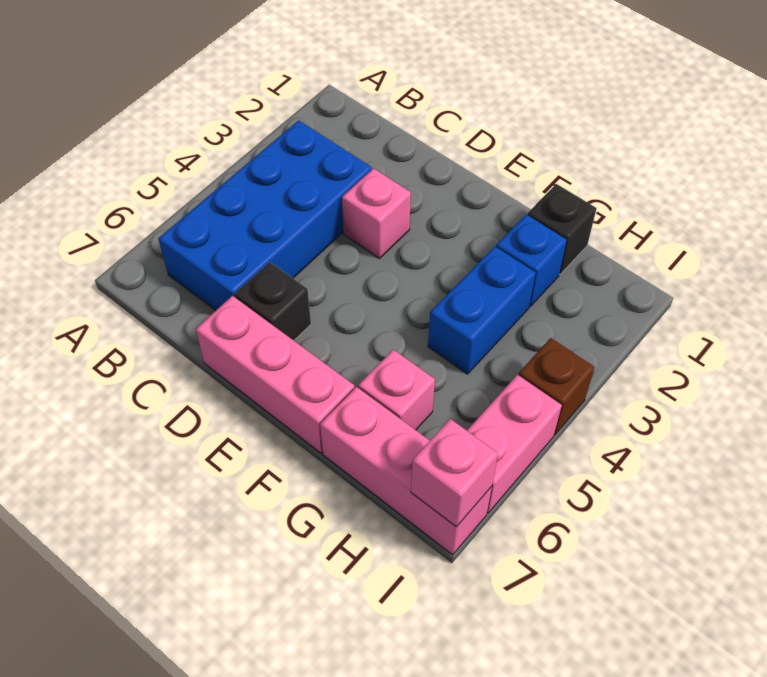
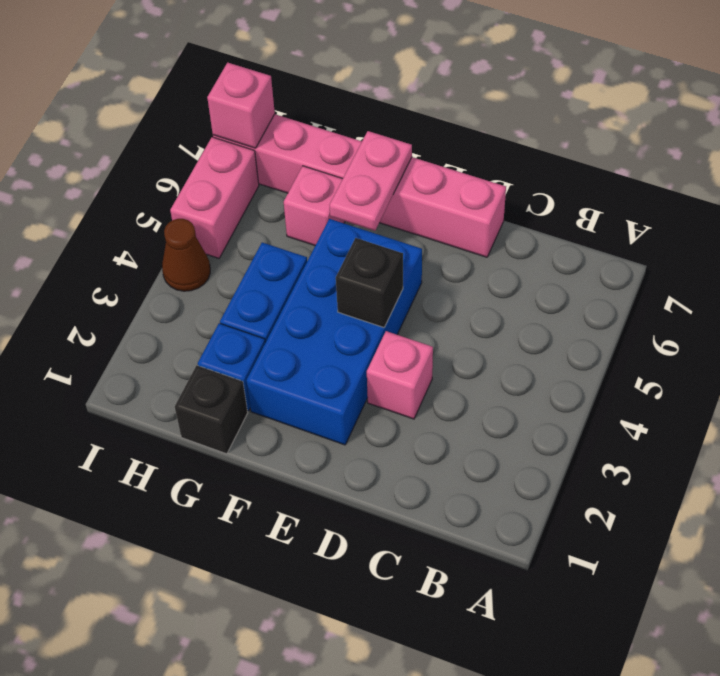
blue 2x4 brick [158,120,372,310] -> blue 2x4 brick moved to [246,219,422,445]
black 1x1 brick [234,262,311,340] -> black 1x1 brick moved to [336,238,403,327]
none -> pink 1x2 plate [330,131,412,231]
brown 1x1 brick [519,338,595,435] -> brown 1x1 cone [162,219,210,291]

